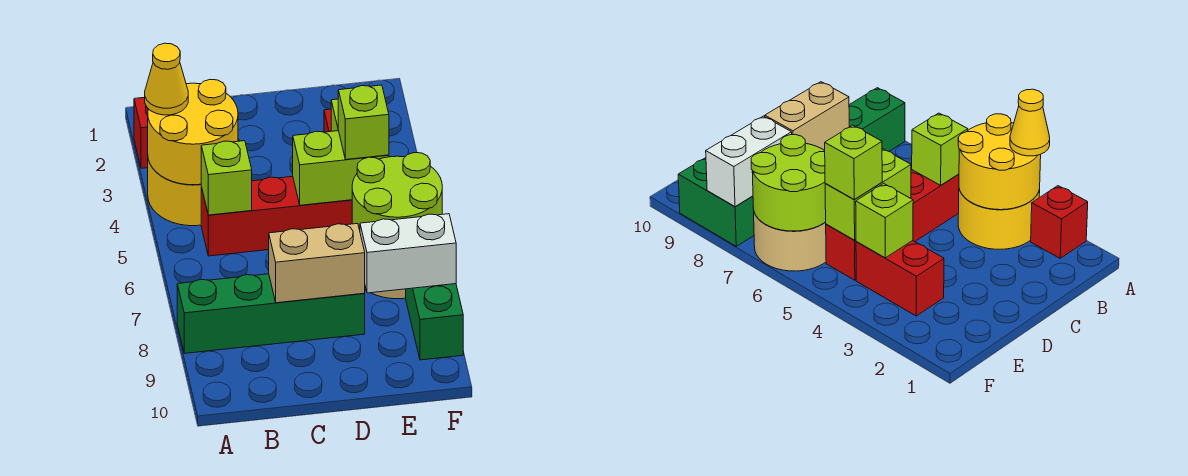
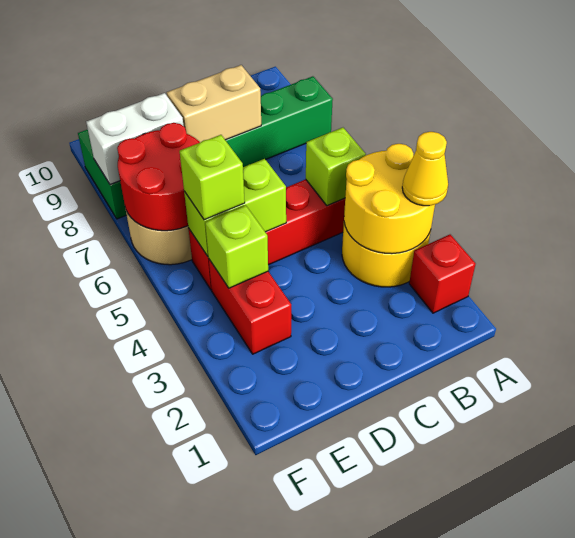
lime 2x2 round brick [352,153,442,230] -> red 2x2 round brick [117,123,200,231]

